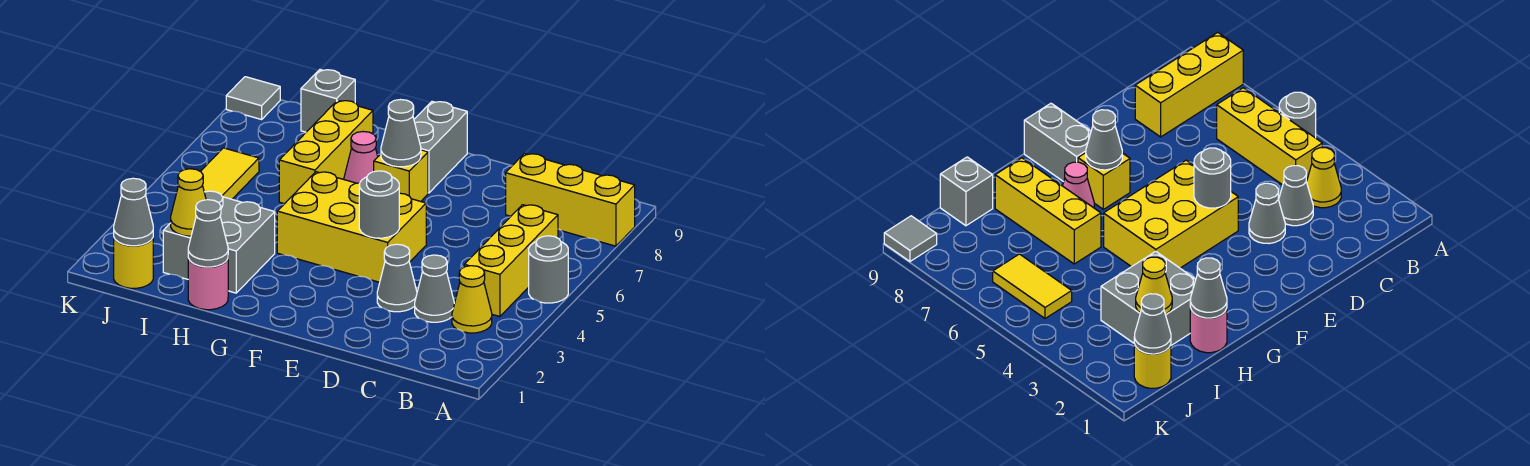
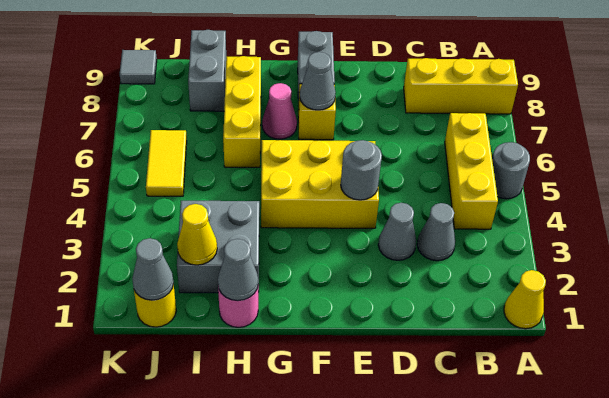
yellow 1x1 cone [452,266,492,333] -> yellow 1x1 cone moved to [504,270,546,329]
grey 1x1 brick [301,70,355,132] -> grey 1x2 brick [188,30,226,111]

